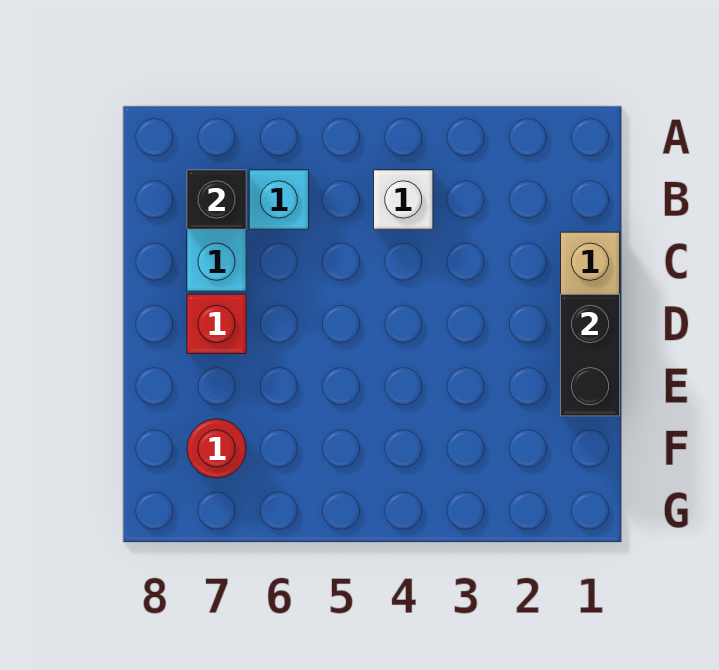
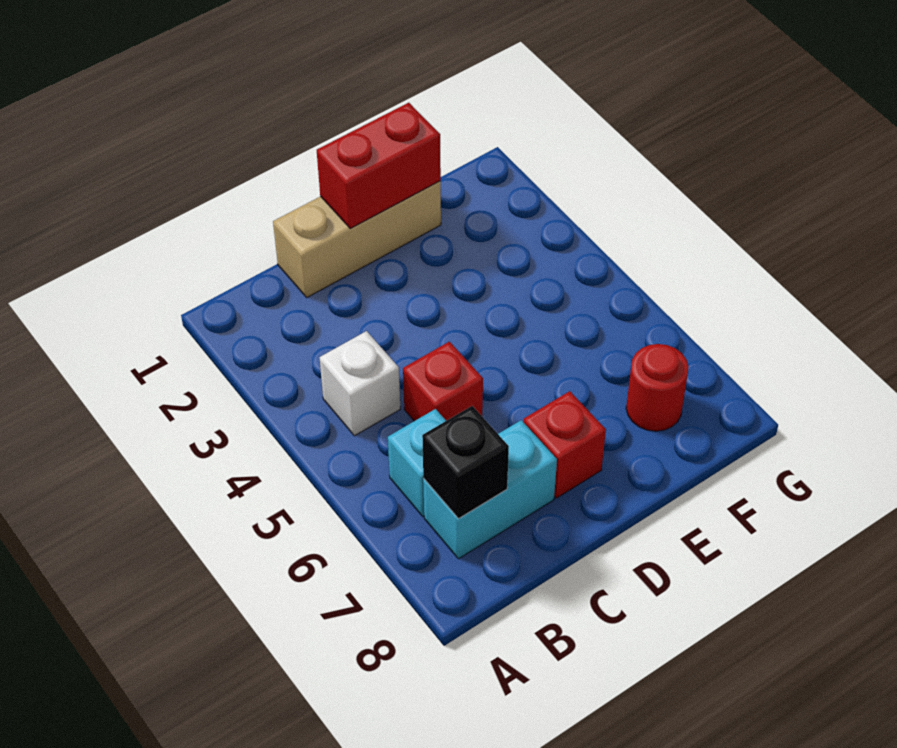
none -> red 1x1 brick [403,342,483,421]
black 1x2 brick [561,294,620,416] -> red 1x2 brick [317,103,441,229]

